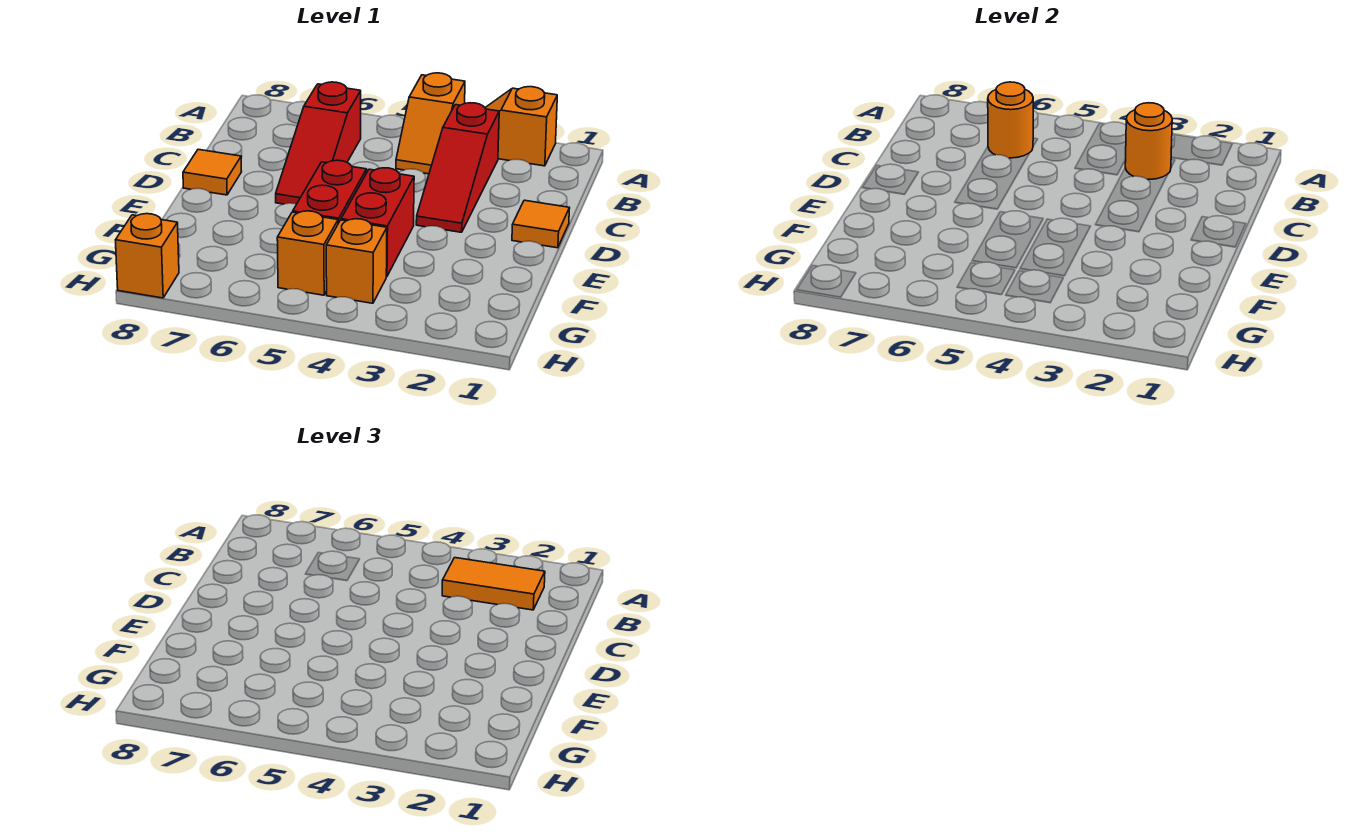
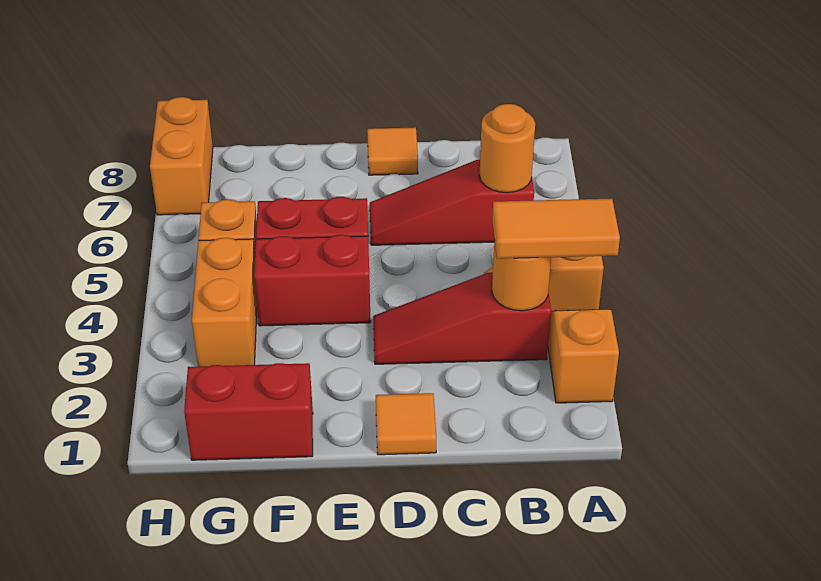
orange 1x2 tile [442,558,545,610] -> orange 1x2 tile turned to [492,198,620,259]
none -> red 1x2 brick [184,363,313,460]
orange 1x1 brick [326,219,387,303] -> orange 1x2 brick [192,238,257,367]
orange 1x1 brick [116,214,179,298] -> orange 1x2 brick [150,97,213,215]

